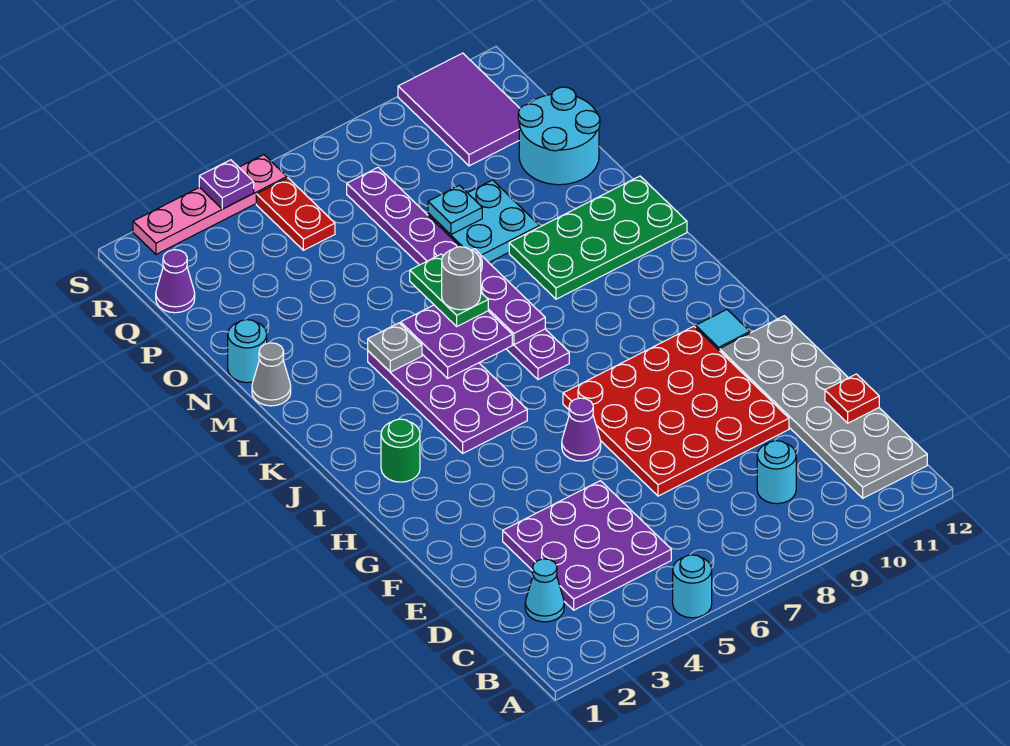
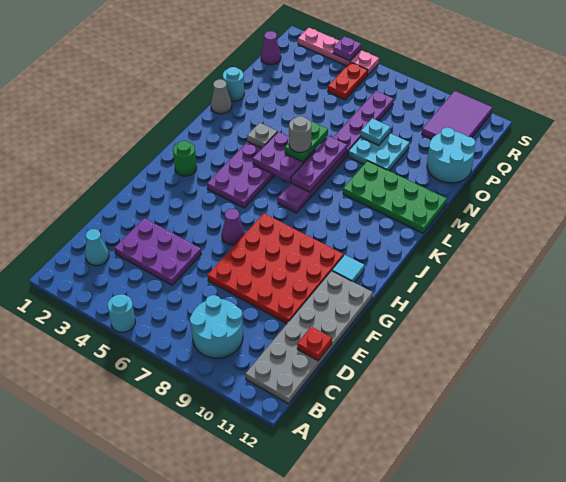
purple 3x3 plate [503,481,671,610] -> purple 2x3 plate [114,218,201,285]
cyan 1x1 round brick [757,441,796,504] -> cyan 2x2 round brick [190,295,243,358]

